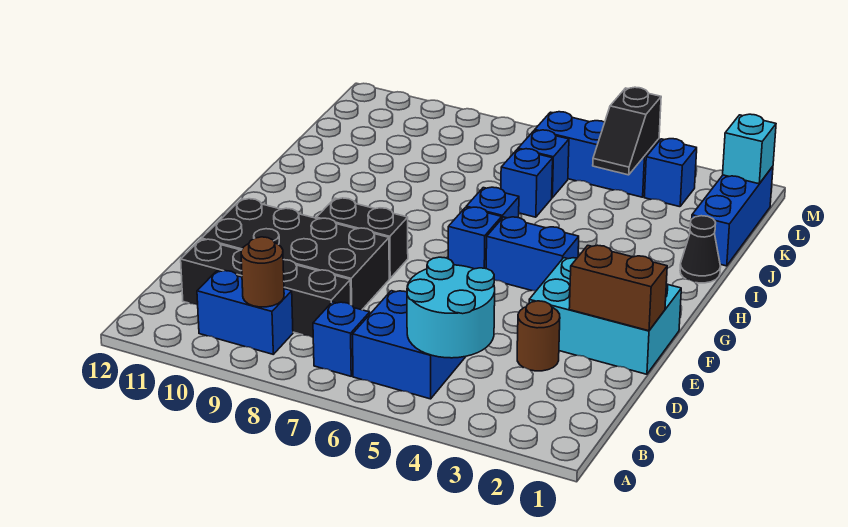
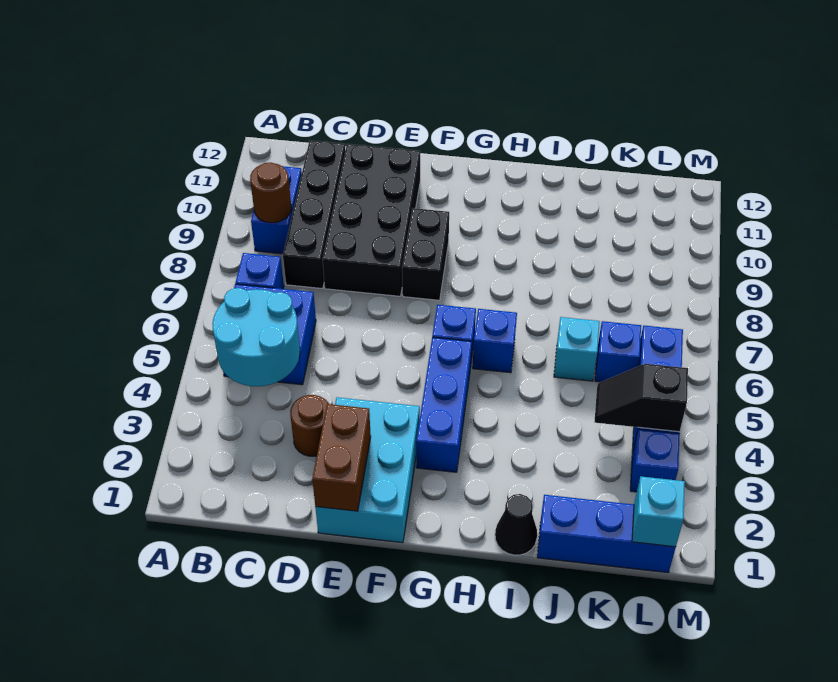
blue 1x2 brick [486,217,579,291] -> blue 1x3 brick [416,337,472,472]
blue 1x1 brick [501,149,553,217] -> cyan 1x1 brick [554,317,600,381]

